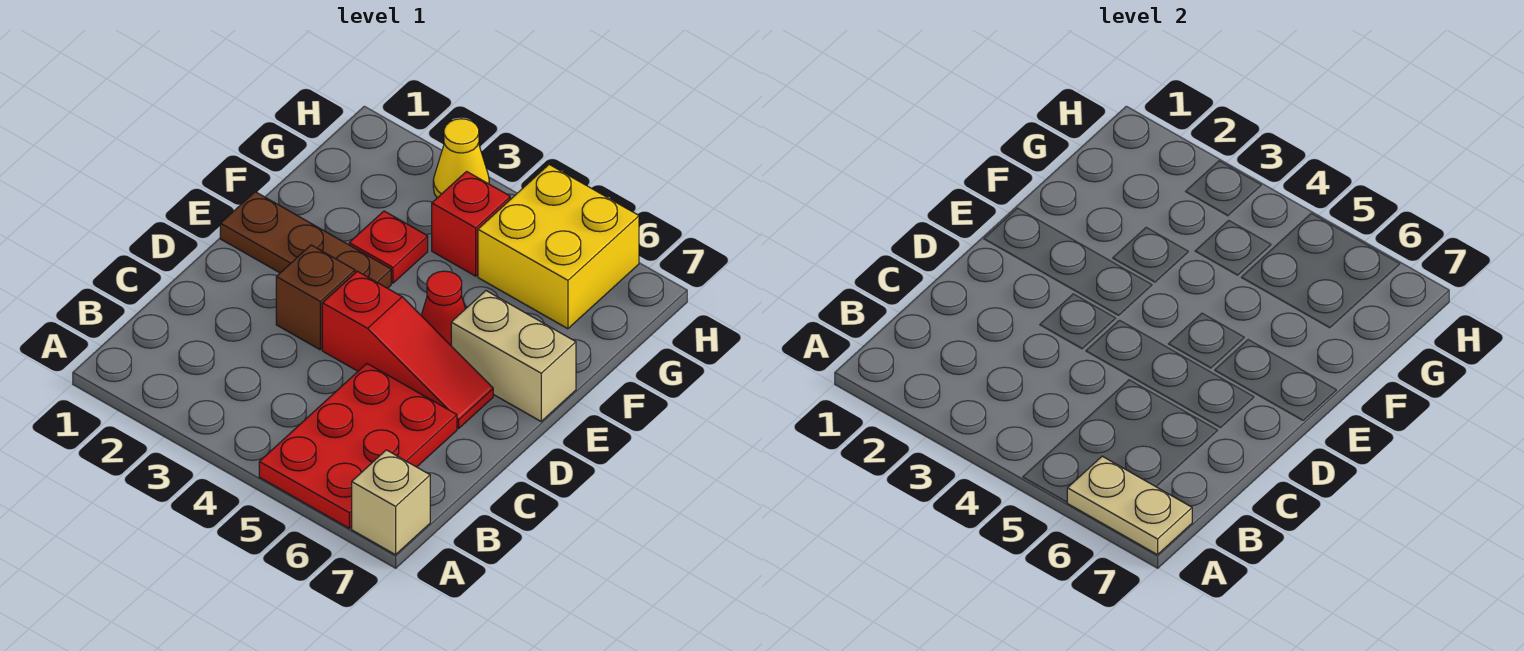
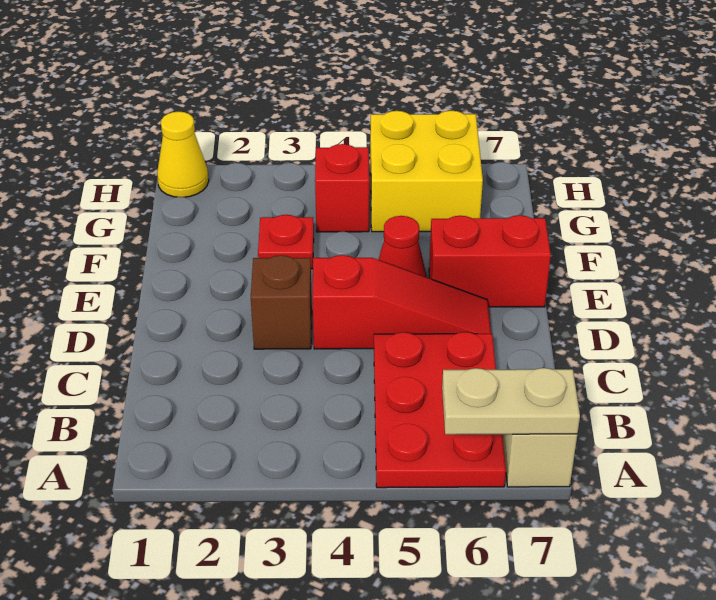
brown 1x3 plate [220,192,391,288] -> none
tan 1x2 brick [451,291,576,421] -> red 1x2 brick [429,215,551,307]
yellow 1x1 cone [433,119,489,198] -> yellow 1x1 cone moved to [157,111,209,197]

